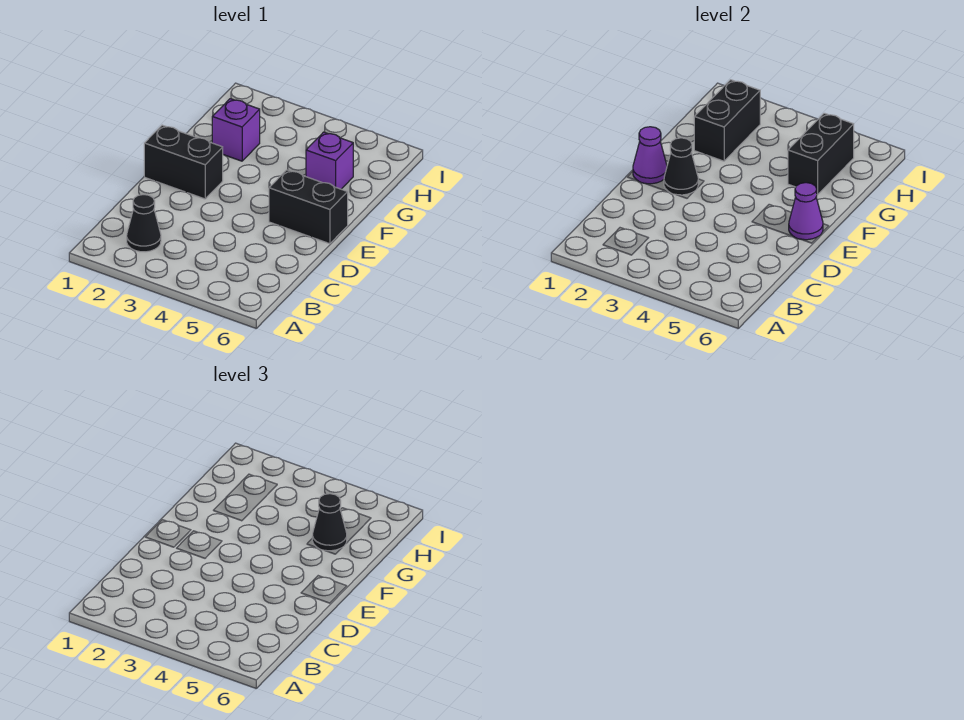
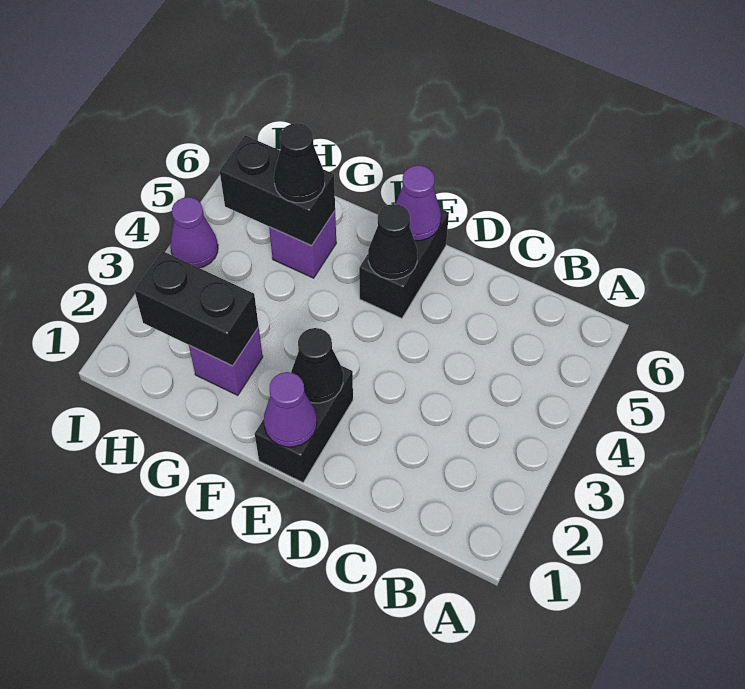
black 1x1 cone [127,195,161,252] -> black 1x1 cone moved to [368,204,417,279]
none -> purple 1x1 cone [170,197,218,268]

